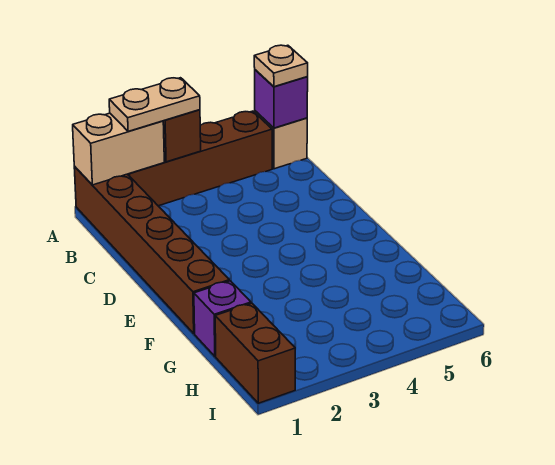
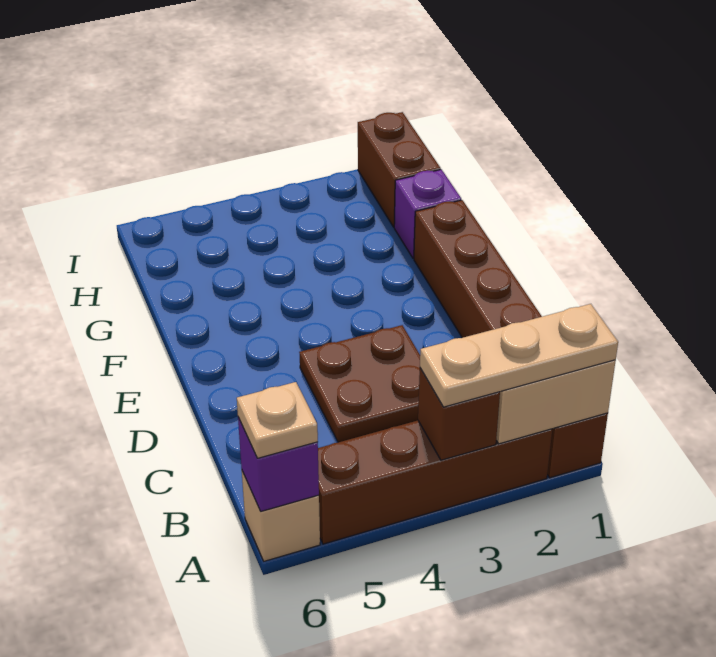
tan 1x2 plate [109,78,200,131] -> tan 1x3 plate [420,304,618,407]
none -> brown 2x2 plate [299,325,420,442]

